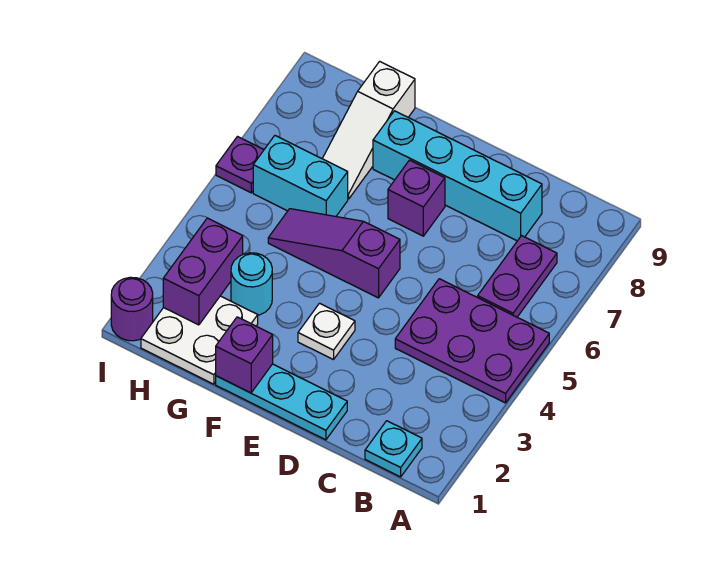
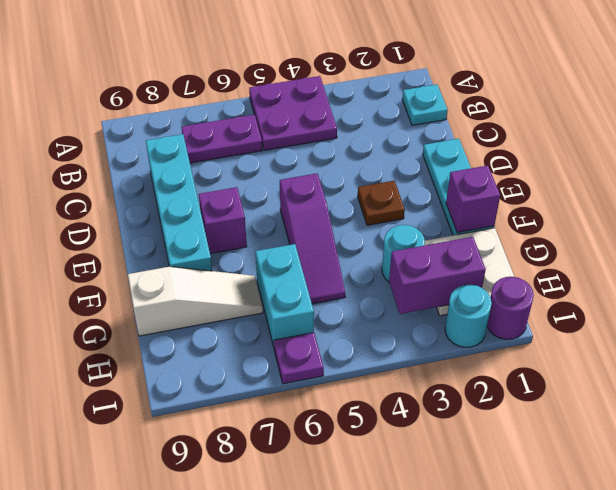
purple 2x3 plate [395,279,549,403] -> purple 2x2 plate [249,76,337,150]
white 1x1 plate [298,303,355,360] -> brown 1x1 plate [358,181,405,225]
none -> cyan 1x1 round brick [445,284,492,347]

